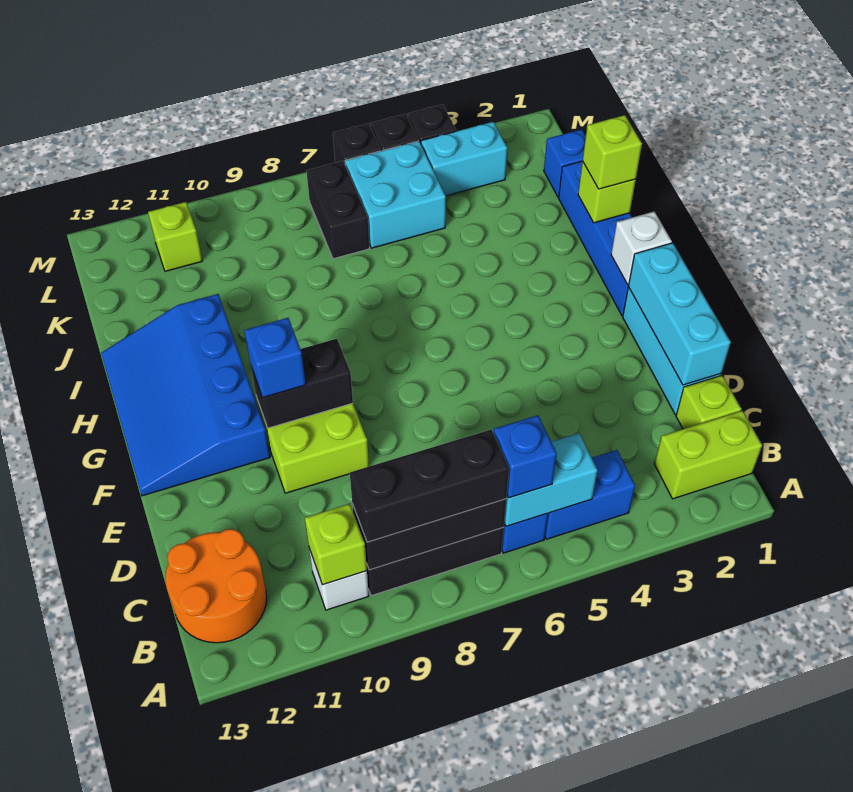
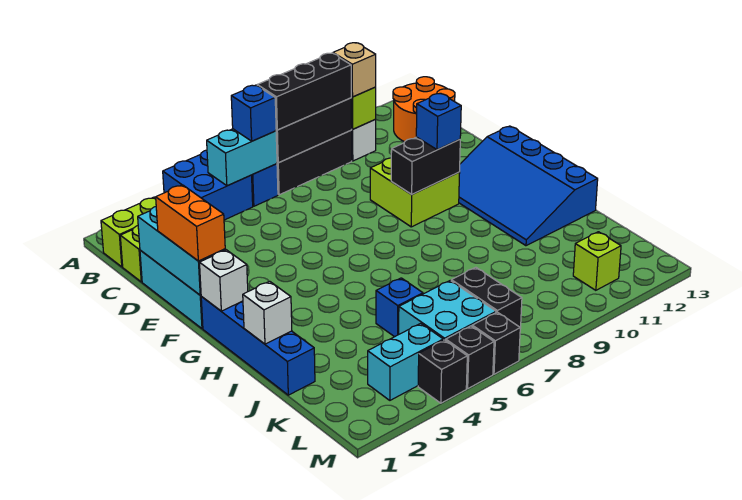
blue 1x2 brick [545,450,635,539] -> blue 2x2 brick [163,150,253,220]
none -> tan 1x1 brick [333,43,376,97]
none -> orange 1x2 brick [156,185,225,261]
blue 3x4 slope [101,294,270,496] -> blue 3x4 slope turned to [459,126,598,246]
lime 1x1 brick [578,161,636,223] -> white 1x1 brick [243,281,292,344]
lime 1x1 brick [583,115,642,189] -> none
blue 1x1 brick [544,129,586,197] -> blue 1x1 brick moved to [376,278,423,337]

